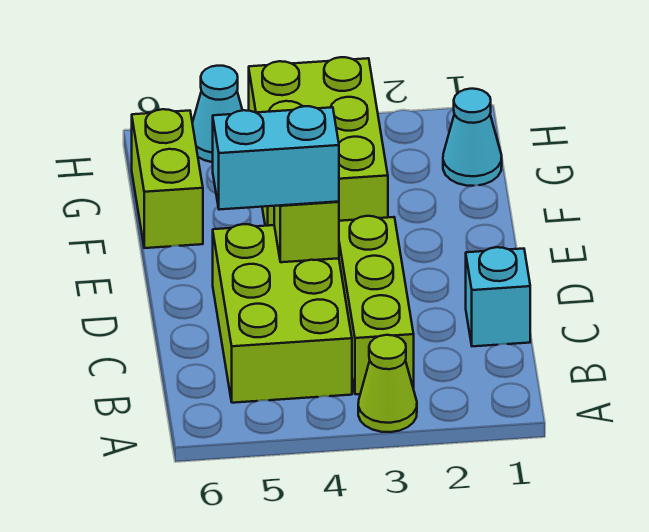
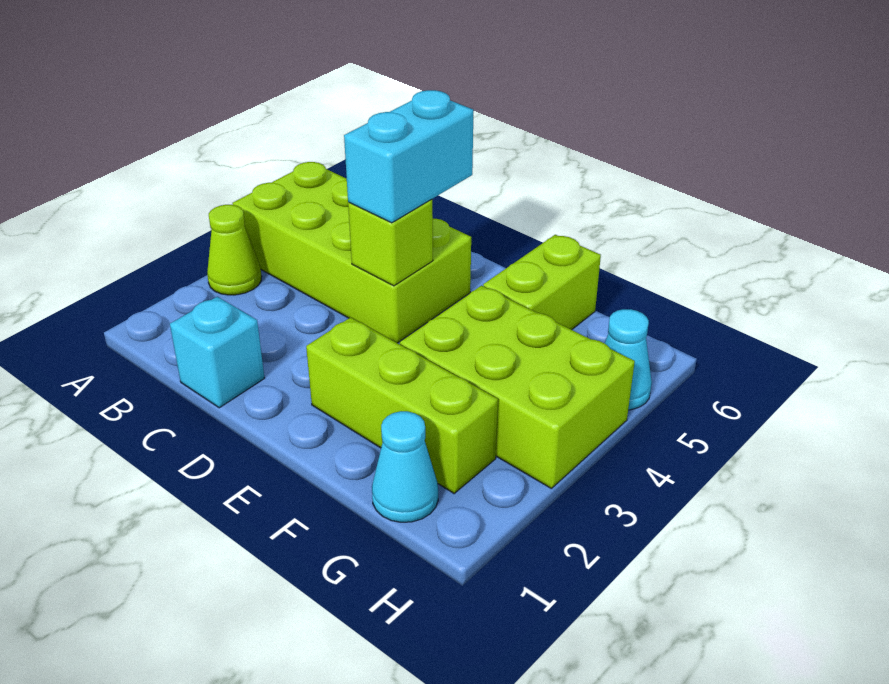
lime 1x3 brick [339,216,414,394] -> lime 1x3 brick moved to [306,318,498,493]
lime 2x3 brick [213,224,352,403] -> lime 2x4 brick [233,162,471,343]
lime 1x2 brick [132,109,203,248] -> lime 1x2 brick turned to [483,235,601,330]

